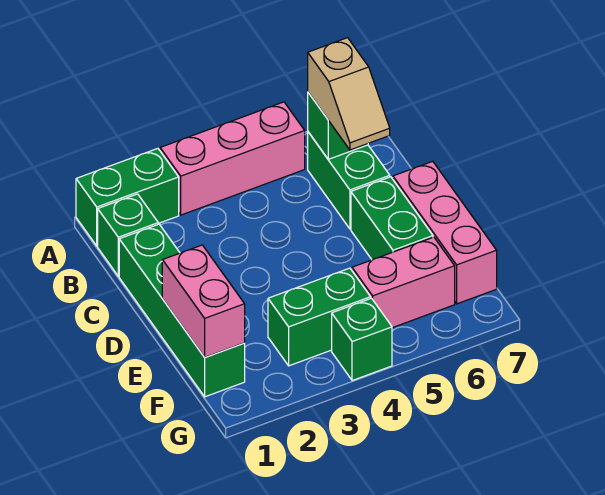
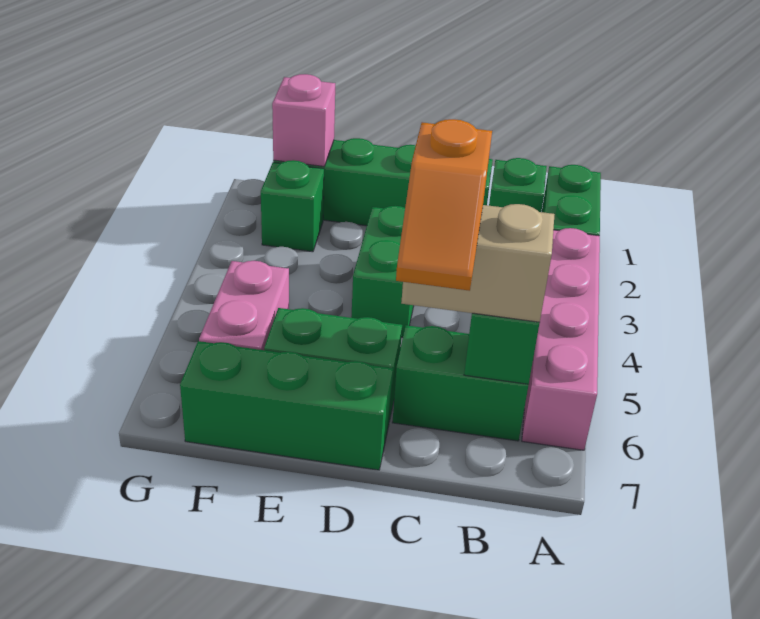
pink 1x3 brick [160,102,305,215] -> pink 1x4 brick [522,228,600,450]
tan 1x2 slope [308,38,390,150] -> tan 1x2 brick [401,204,555,322]
none -> orange 1x2 slope [396,119,492,291]
pink 1x3 brick [393,161,497,304] -> green 1x3 brick [180,341,393,470]
pink 1x2 brick [162,245,245,357] -> pink 1x1 brick [272,74,335,166]
green 1x2 brick [268,268,371,366] -> green 1x2 brick moved to [351,206,414,337]
green 1x1 brick [332,298,392,381] -> green 1x1 brick moved to [261,160,324,252]

